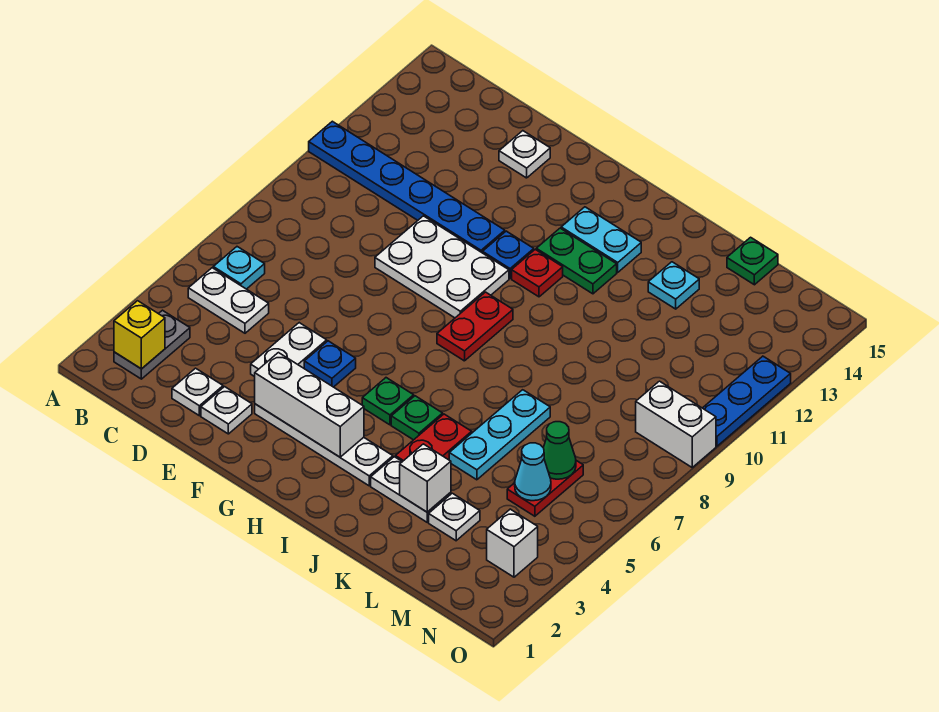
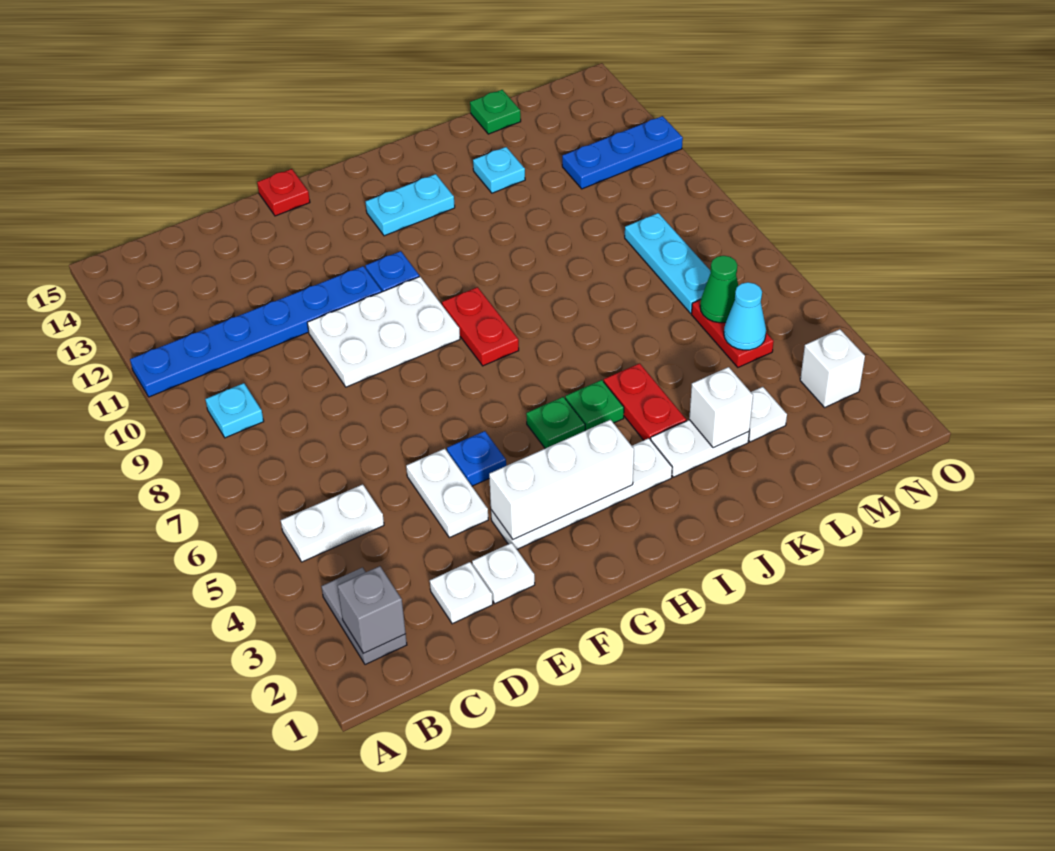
yellow 1x1 brick [114,301,165,369] -> grey 1x1 brick [337,566,406,654]
cyan 1x1 plate [213,247,265,289] -> cyan 1x1 plate moved to [205,383,264,438]
white 1x1 plate [499,131,550,178] -> none
red 1x1 plate [512,250,563,297] -> red 1x1 plate moved to [257,169,310,216]
green 1x2 plate [536,228,617,294] -> none
cyan 1x3 plate [449,390,550,480] -> cyan 1x3 plate moved to [625,213,711,313]
white 1x2 brick [636,381,716,467] -> none
blue 1x3 plate [703,356,791,446] -> blue 1x3 plate turned to [562,116,683,189]

